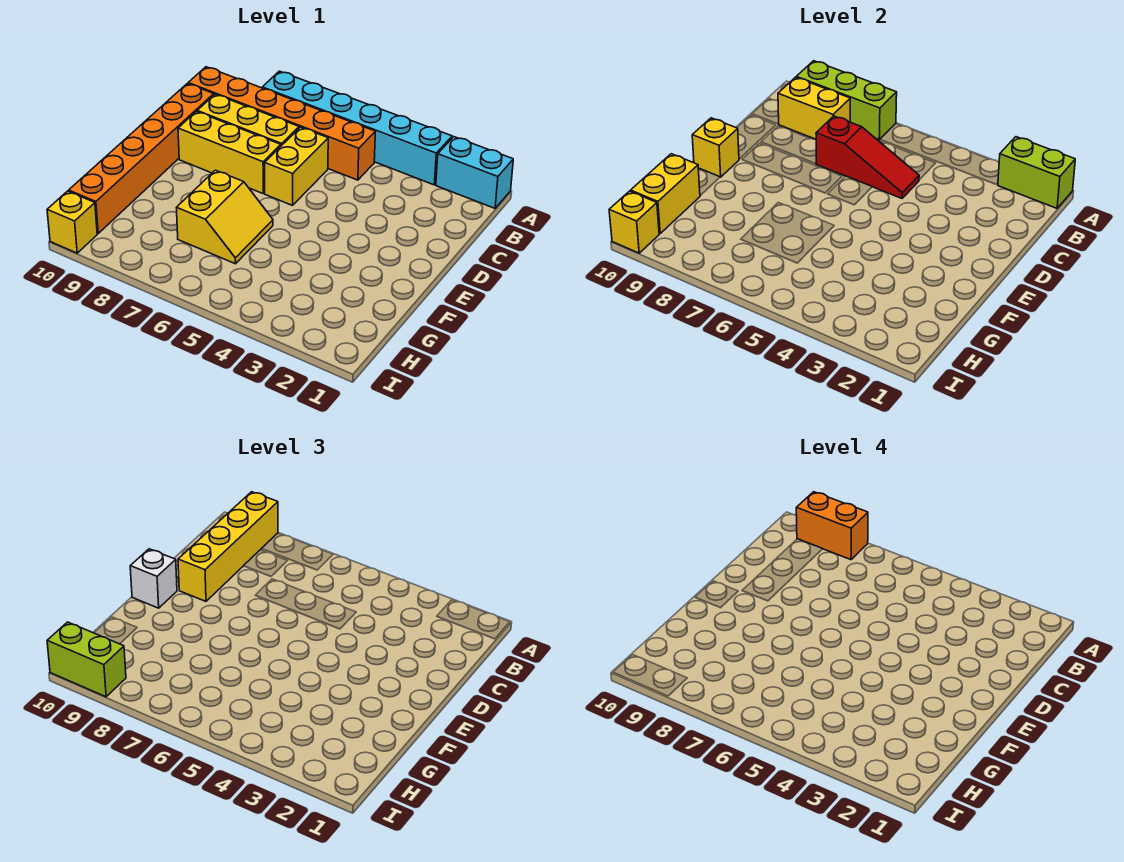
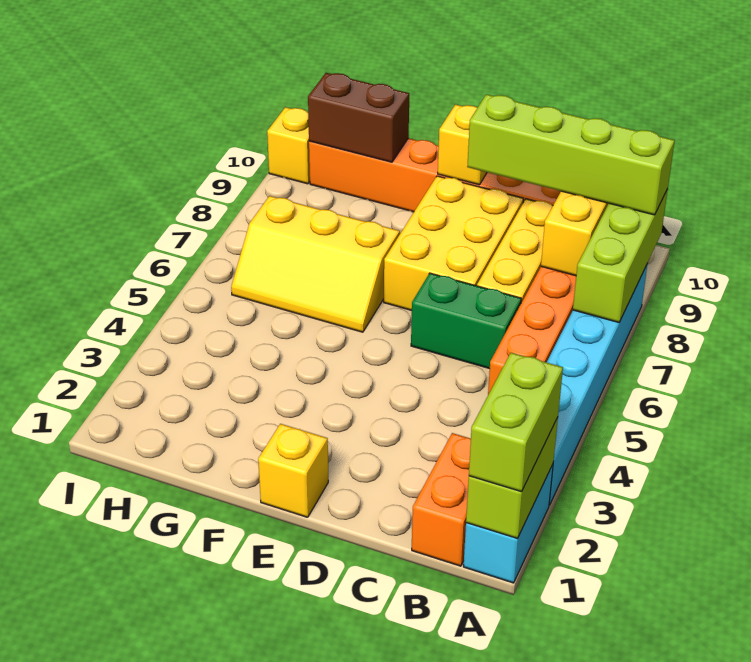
orange 1x2 brick [796,492,868,560] -> orange 1x2 brick moved to [412,433,471,566]
yellow 1x4 brick [178,492,278,601] -> lime 1x4 brick [467,94,675,215]
red 1x3 slope [816,116,919,198] -> none
yellow 1x2 brick [265,127,328,205] -> green 1x2 brick [411,273,521,369]
yellow 1x3 brick [178,111,281,193] -> yellow 2x3 brick [384,176,523,310]
white 1x1 brick [130,549,177,608] -> none
yellow 2x2 slope [176,170,273,264] -> yellow 2x3 slope [231,196,400,332]
yellow 1x2 brick [631,154,700,233] -> brown 1x2 brick [308,73,409,162]
lime 1x2 brick [47,622,126,697] -> lime 1x2 brick moved to [469,353,563,492]
yellow 1x1 brick [609,191,659,253] -> yellow 1x1 brick moved to [258,424,328,517]

